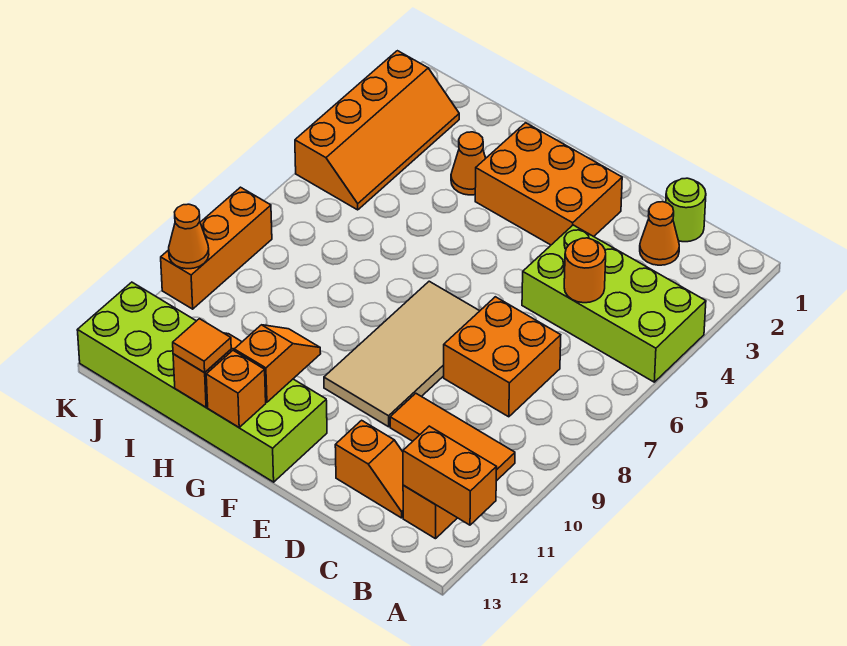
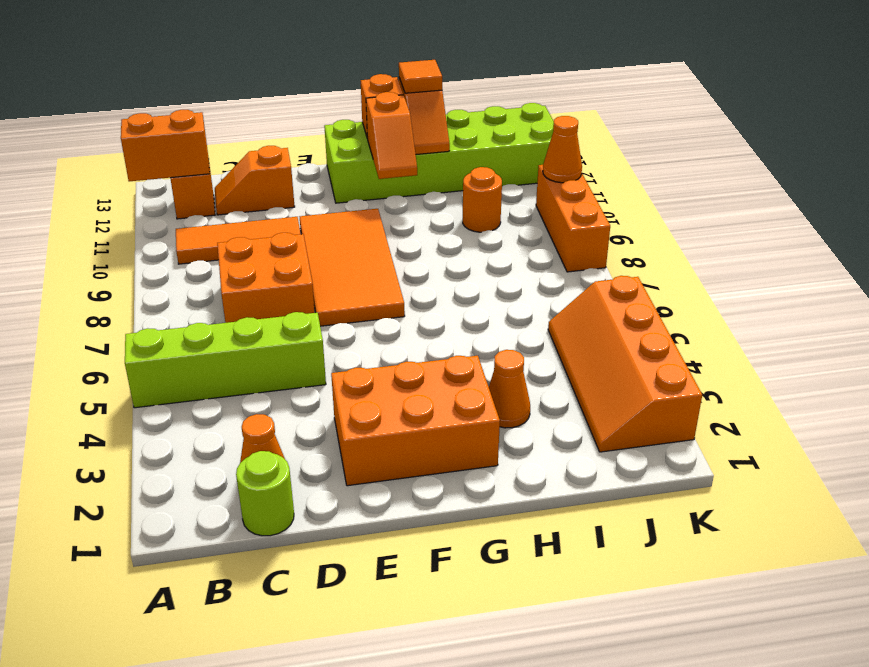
lime 2x4 brick [522,225,706,382] -> lime 1x4 brick [125,312,326,408]
orange 1x1 round brick [564,238,606,303] -> orange 1x1 round brick moved to [463,167,502,232]
tan 2x4 tile [324,281,479,427] -> orange 2x4 tile [300,209,405,326]

